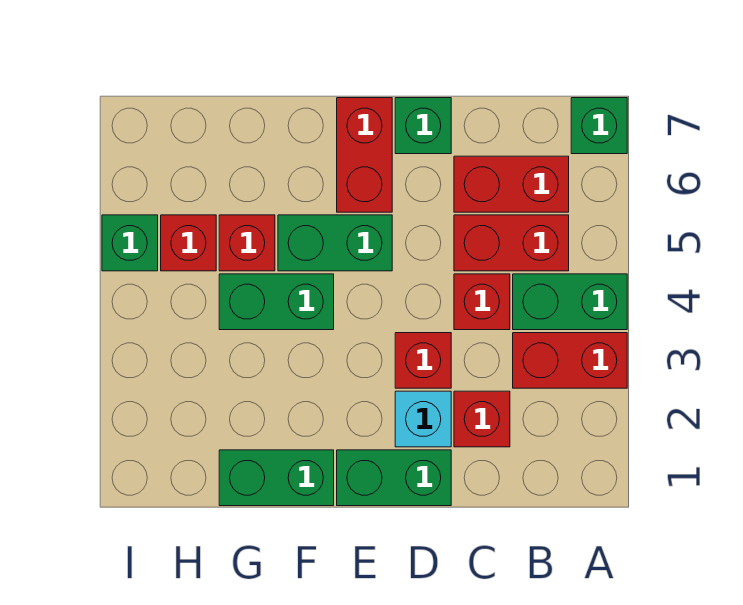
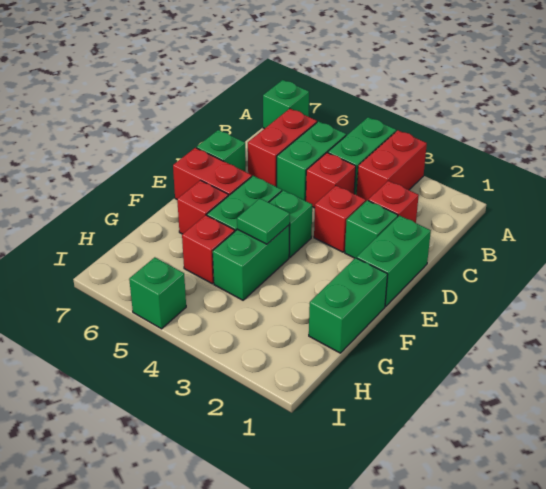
red 1x2 brick [454,215,569,271] -> green 1x2 brick [277,121,346,201]
cyan 1x1 brick [395,391,451,447] -> green 1x1 brick [345,200,398,258]
none -> green 1x1 brick [269,190,312,257]
none -> green 1x1 tile [237,199,290,244]
red 1x1 brick [161,215,216,271] -> red 1x1 brick moved to [177,180,228,234]

